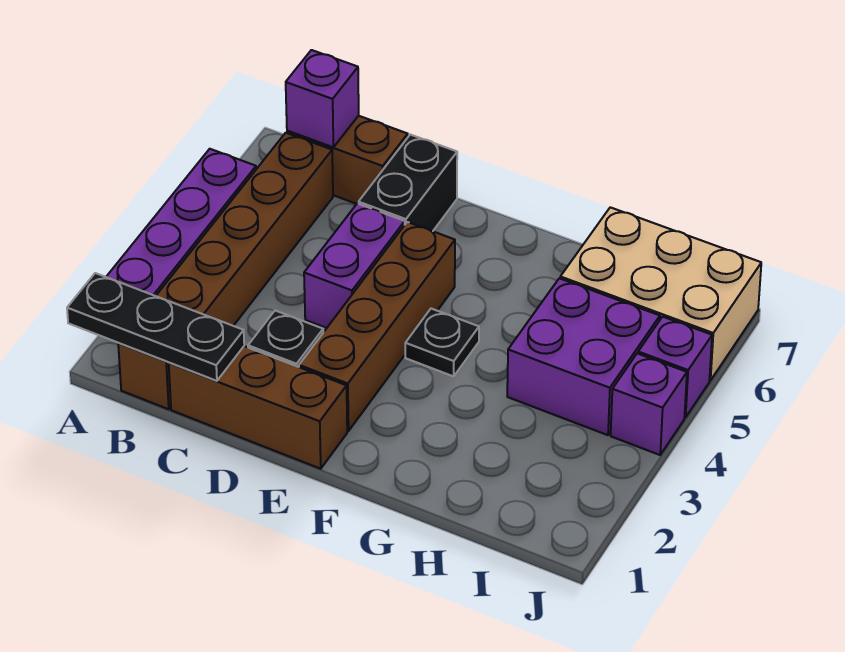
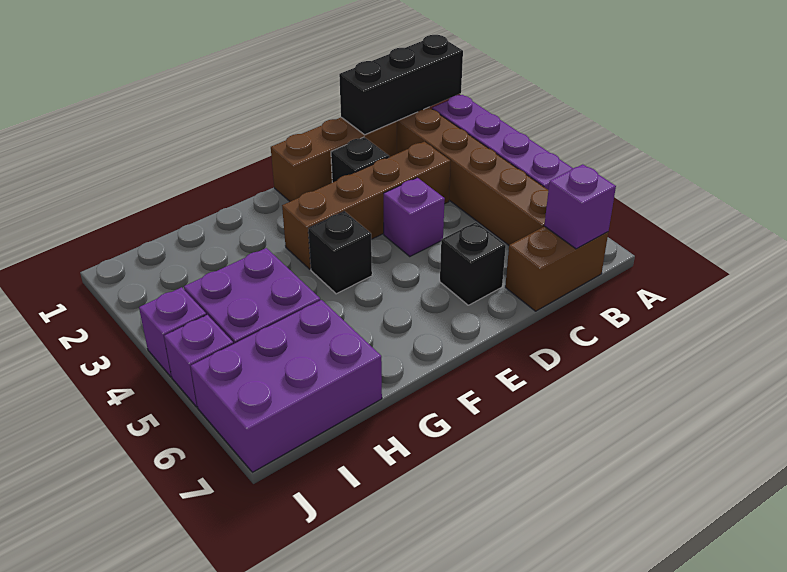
black 1x3 plate [67,273,244,381] -> black 1x3 brick [339,35,463,135]
purple 1x2 brick [304,203,405,328] -> purple 1x1 brick [384,178,445,256]
black 1x2 brick [359,135,457,231] -> black 1x1 brick [440,222,506,305]
brown 1x4 brick [299,222,455,431] -> brown 1x4 brick turned to [282,142,450,269]
black 1x1 plate [405,309,479,376] -> black 1x1 brick [308,211,372,294]
tan 2x3 brick [560,207,761,381] -> purple 2x3 brick [191,300,382,472]

